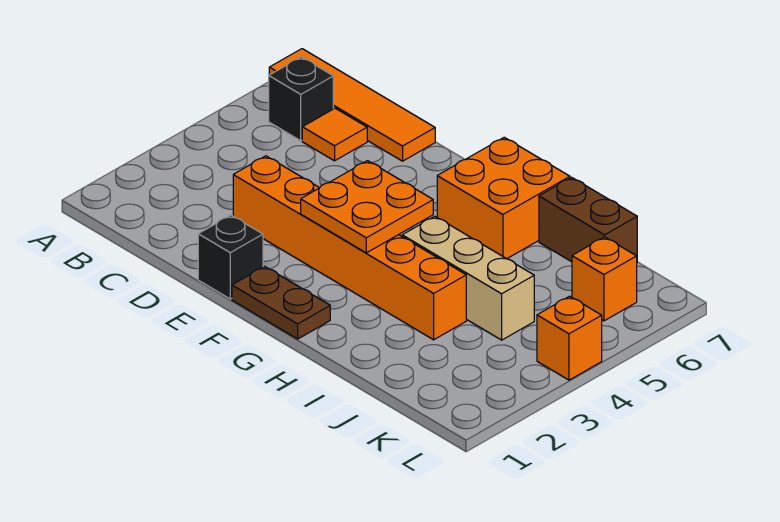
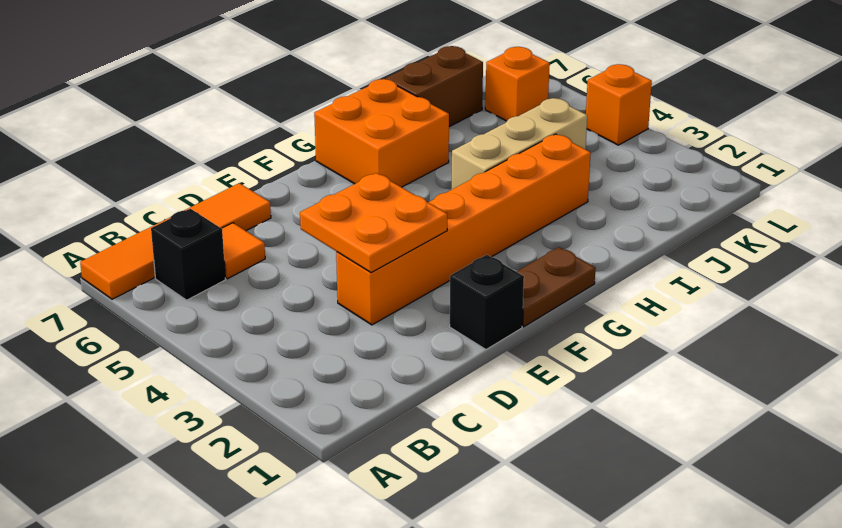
orange 2x2 plate [301,161,433,253] -> orange 2x2 plate moved to [300,173,447,273]

